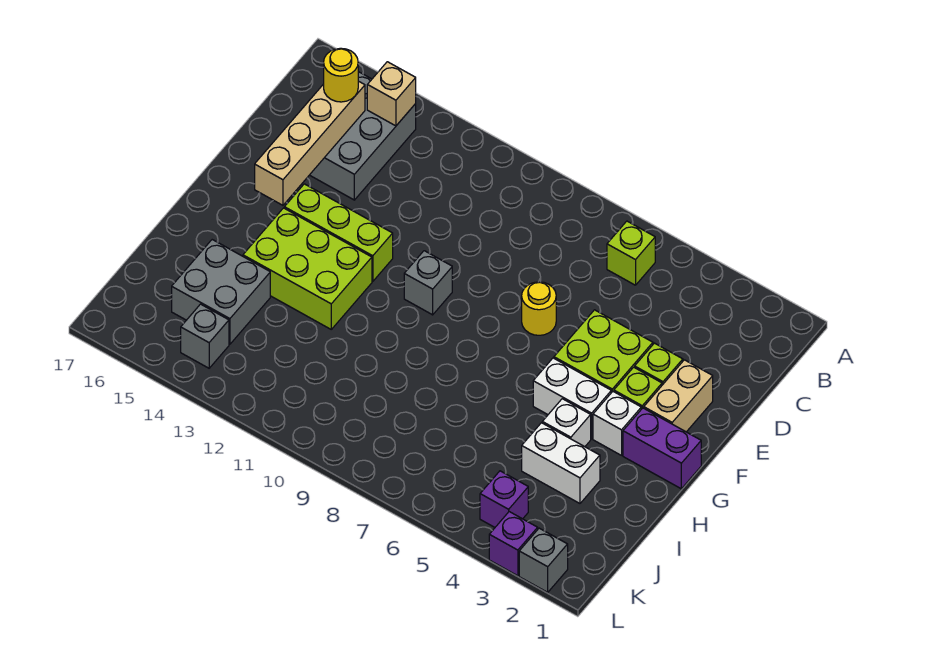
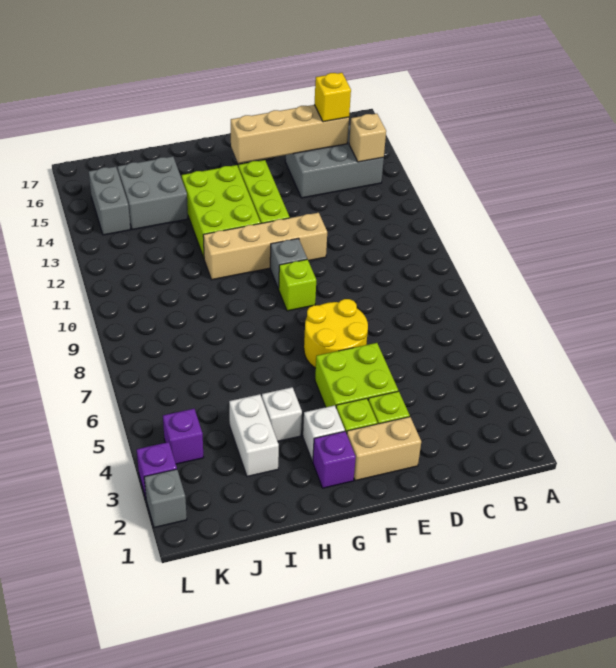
lime 1x1 brick [607,221,655,285] -> lime 1x1 brick moved to [279,259,316,311]
yellow 1x1 round brick [324,48,358,102] -> yellow 1x1 brick [314,73,351,122]
yellow 1x1 round brick [522,282,556,335] -> yellow 2x2 round brick [304,299,368,368]
none -> tan 1x4 brick [203,213,327,280]
purple 1x2 brick [623,408,701,489] -> purple 1x1 brick [313,431,356,488]
white 1x2 brick [533,358,611,439] -> none
grey 1x1 brick [181,304,229,368] -> grey 1x2 brick [89,167,131,235]

